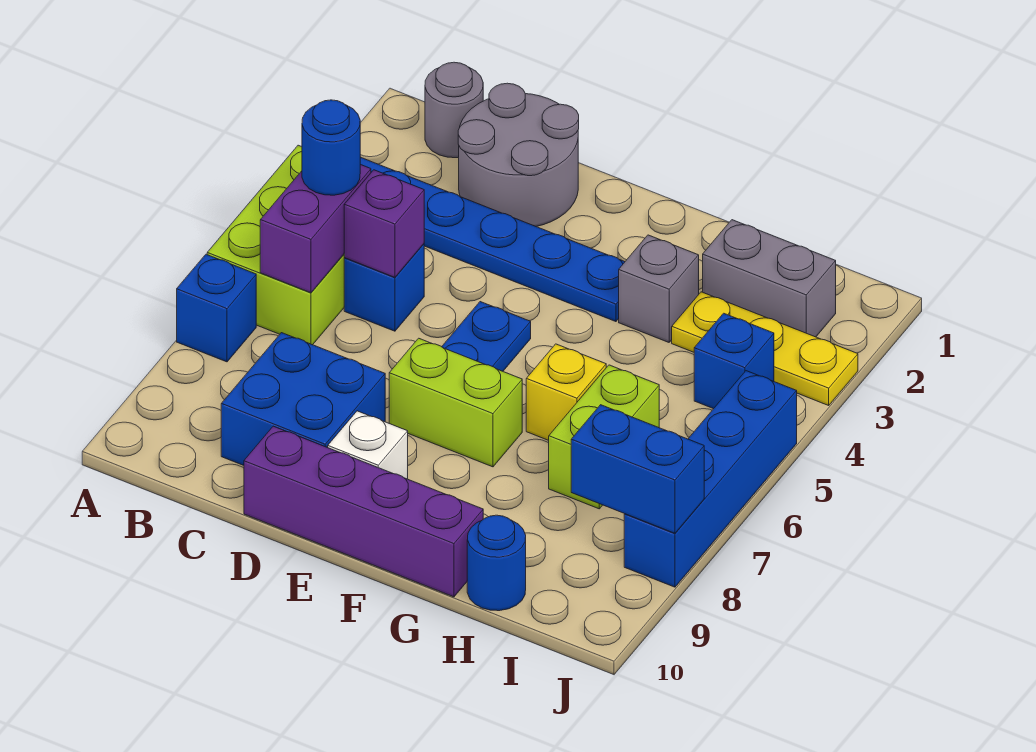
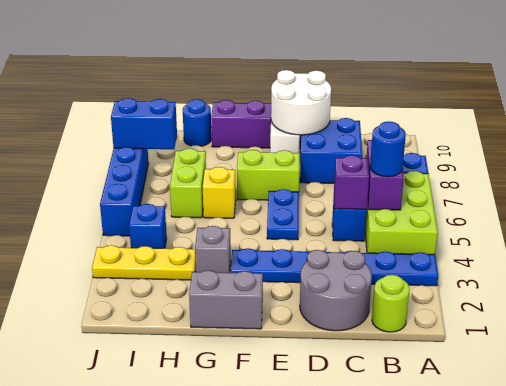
grey 1x1 round brick [425,62,483,158] -> lime 1x1 round brick [372,275,410,332]
none -> white 2x2 round brick [271,70,331,135]
grey 1x2 brick [703,220,836,337] -> grey 1x2 brick moved to [189,270,263,329]

